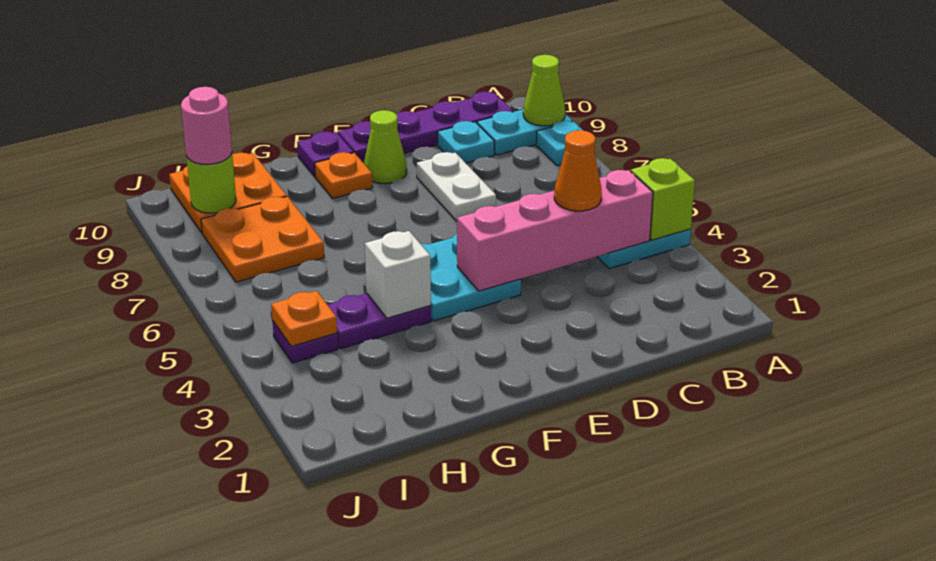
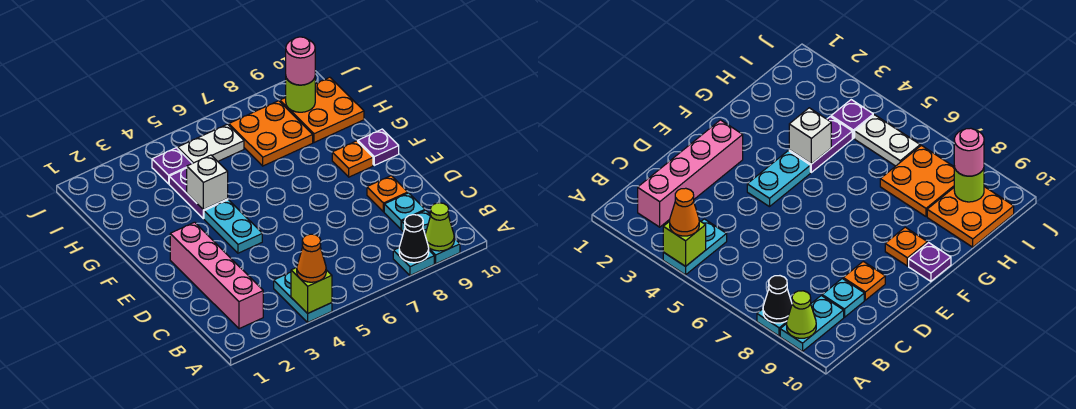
none -> black 1x1 cone [399,215,429,263]
pink 1x4 brick [457,170,653,291] -> pink 1x4 brick moved to [170,222,263,329]
purple 1x4 plate [338,92,513,163] -> none
orange 1x1 cone [554,130,602,211] -> orange 1x1 cone moved to [297,234,326,282]
white 1x2 plate [417,152,496,221] -> white 1x2 plate moved to [178,124,244,163]
cyan 2x2 plate [421,234,521,321] -> cyan 1x2 plate [204,200,262,253]
lime 1x1 cone [364,110,407,183] -> none
orange 1x1 plate [271,291,337,346] -> orange 1x1 plate moved to [367,176,408,212]

